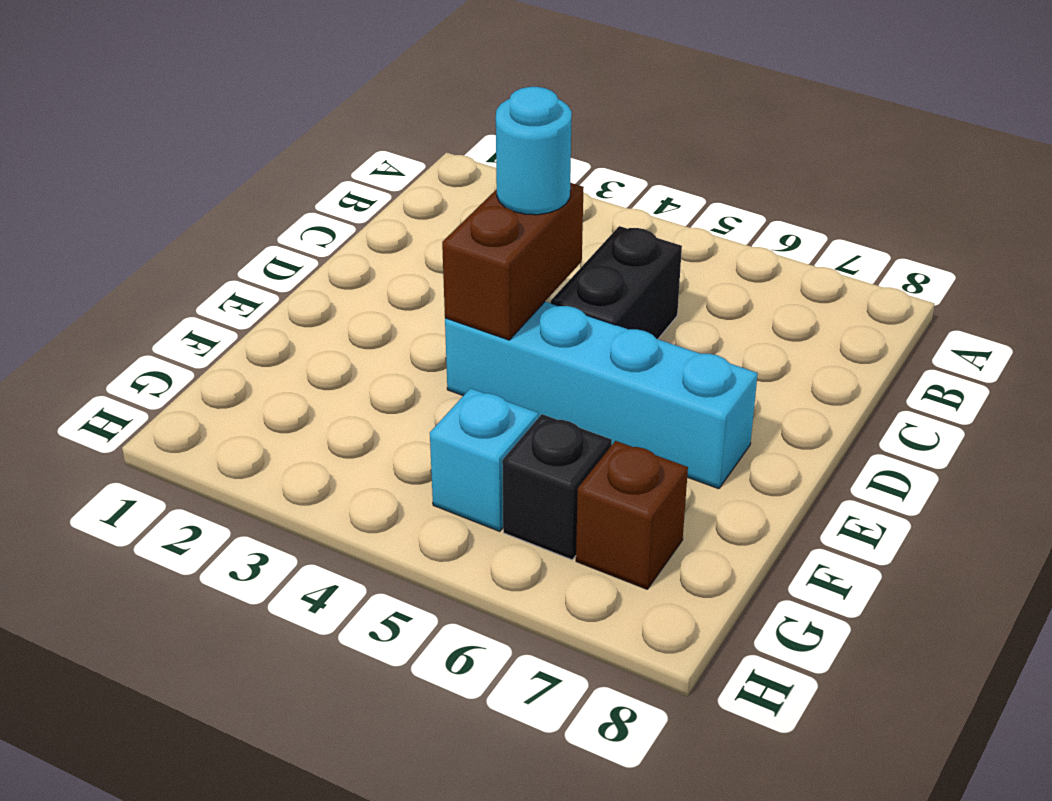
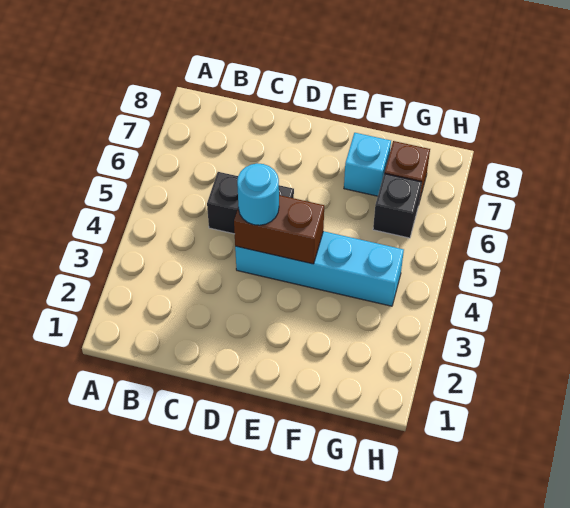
cyan 1x4 brick [445,302,758,489] -> cyan 1x4 brick turned to [235,231,404,306]
cyan 1x1 brick [430,388,538,531] -> cyan 1x1 brick moved to [344,133,391,196]

